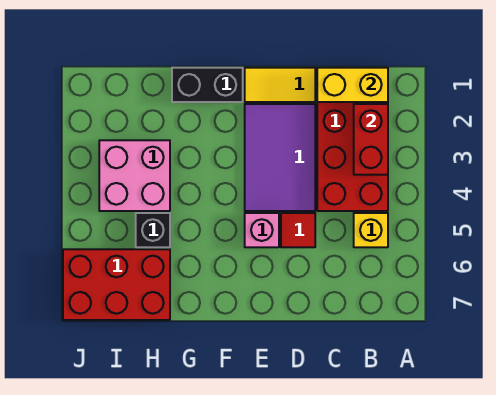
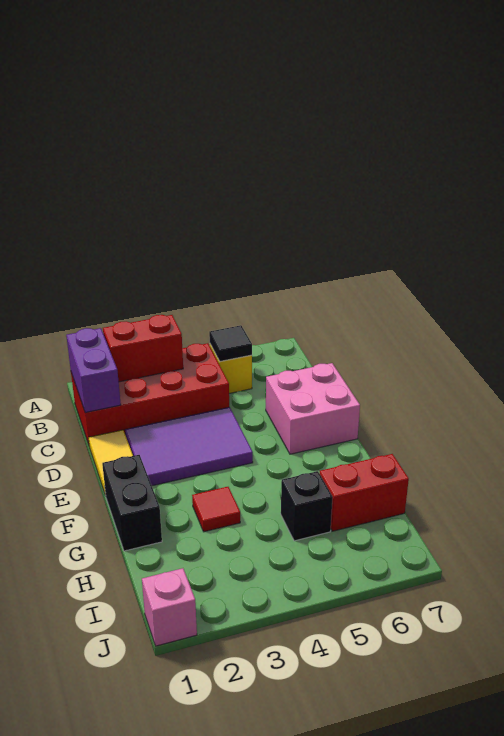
yellow 1x2 brick [317,68,388,102] -> purple 1x2 brick [66,328,121,413]
none -> black 1x1 tile [209,325,252,362]
red 1x1 tile [281,213,315,247] -> red 1x1 tile moved to [192,487,240,532]
pink 1x1 brick [245,213,279,247] -> pink 1x1 brick moved to [142,568,197,646]
pink 2x2 brick [99,140,170,211] -> pink 2x2 brick moved to [266,363,360,454]
red 2x3 brick [63,249,170,320] -> red 1x2 brick [320,454,409,531]

